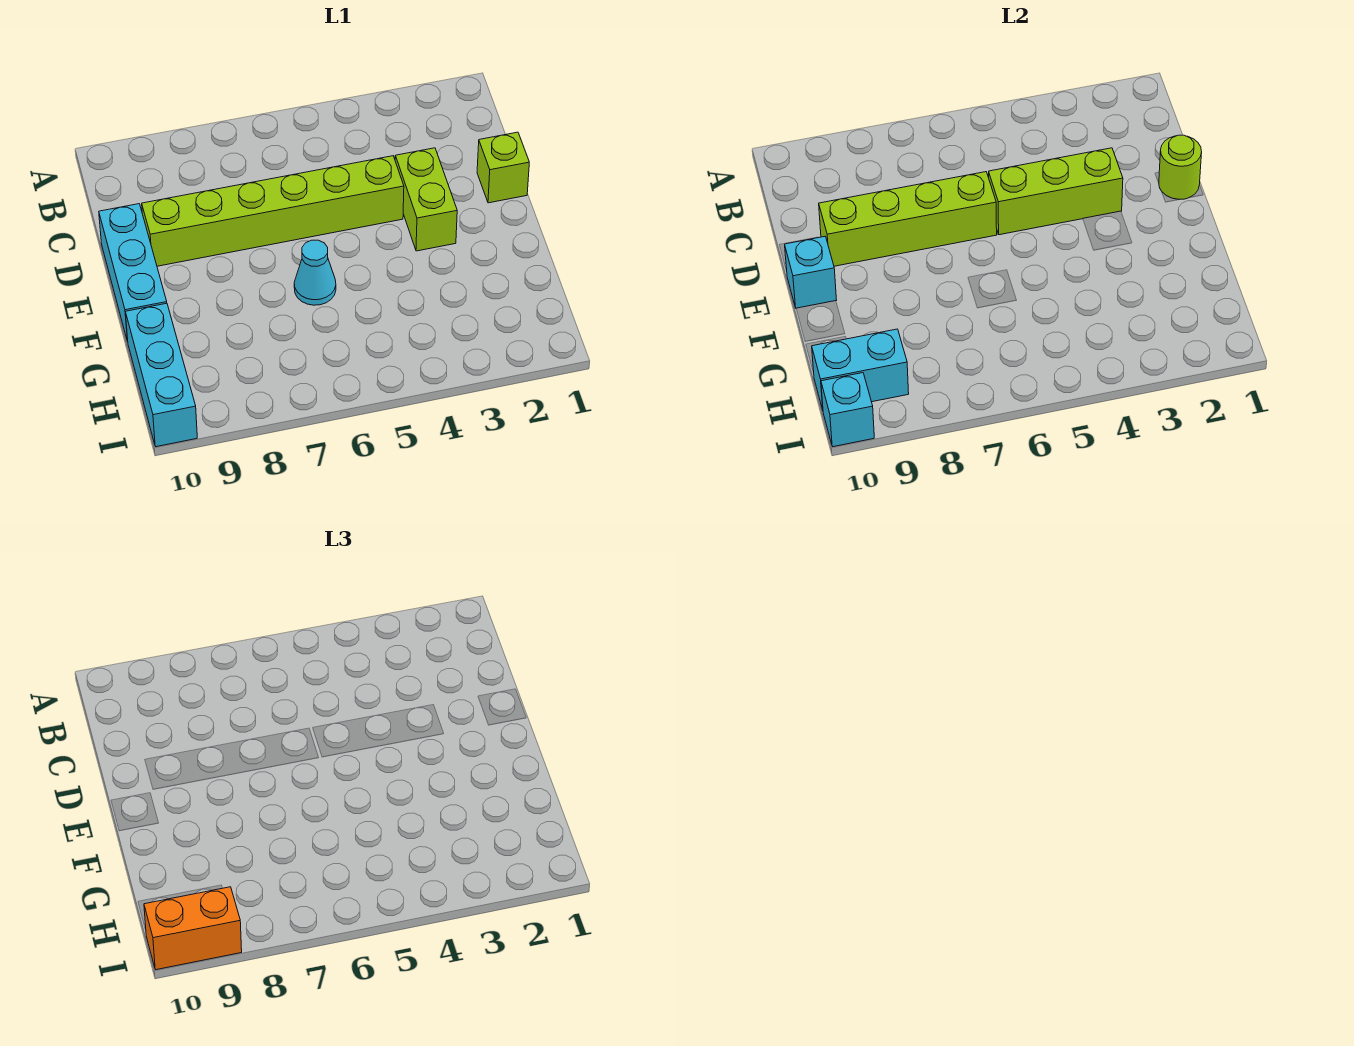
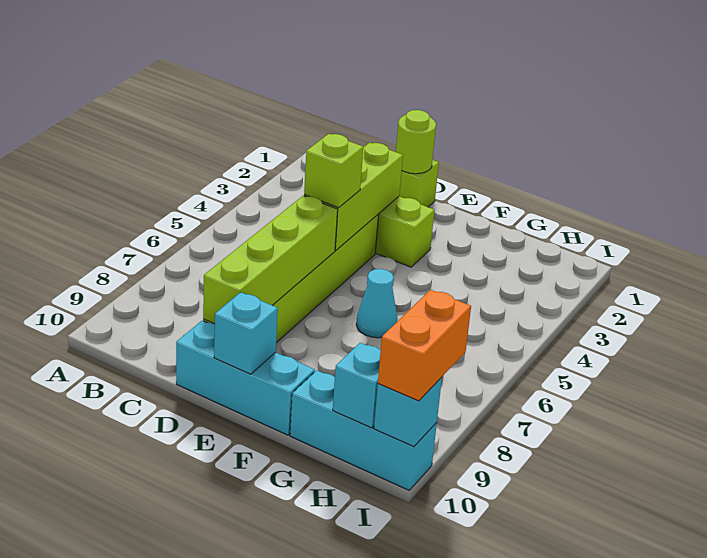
none -> lime 1x1 brick [304,134,363,208]
cyan 1x2 brick [812,329,909,410] -> cyan 1x1 brick [333,343,381,428]

